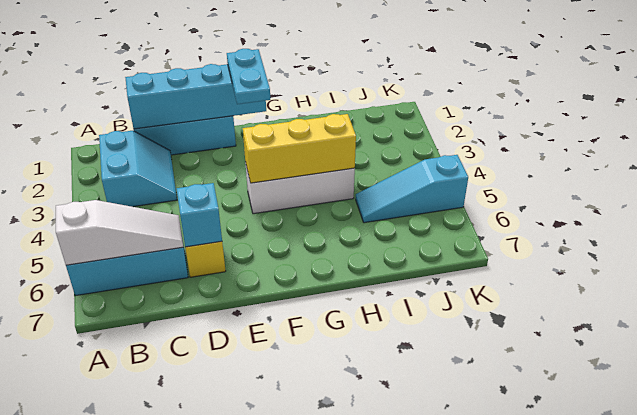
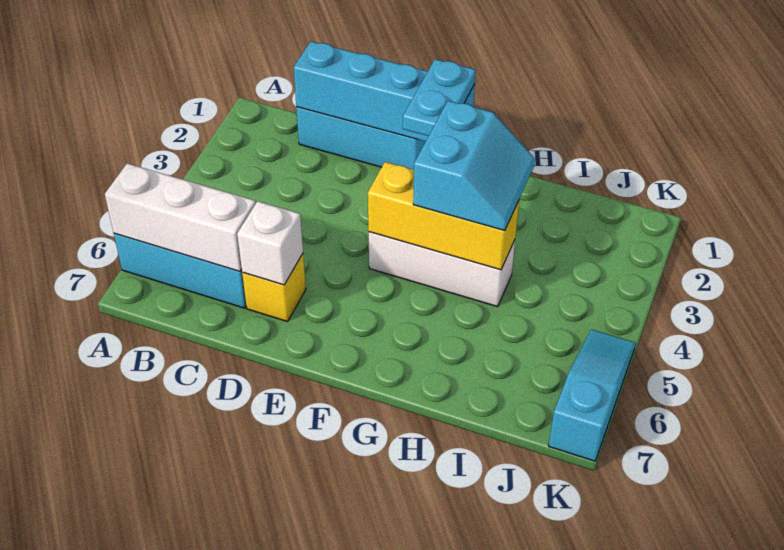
white 1x3 slope [56,200,183,265] -> white 1x3 brick [105,163,256,271]
cyan 2x2 slope [99,131,177,207] -> cyan 2x2 slope moved to [413,101,535,231]
cyan 1x1 brick [177,183,222,247] -> white 1x1 brick [237,201,303,285]
cyan 1x3 slope [356,155,468,223] -> cyan 1x3 slope turned to [549,330,636,461]

